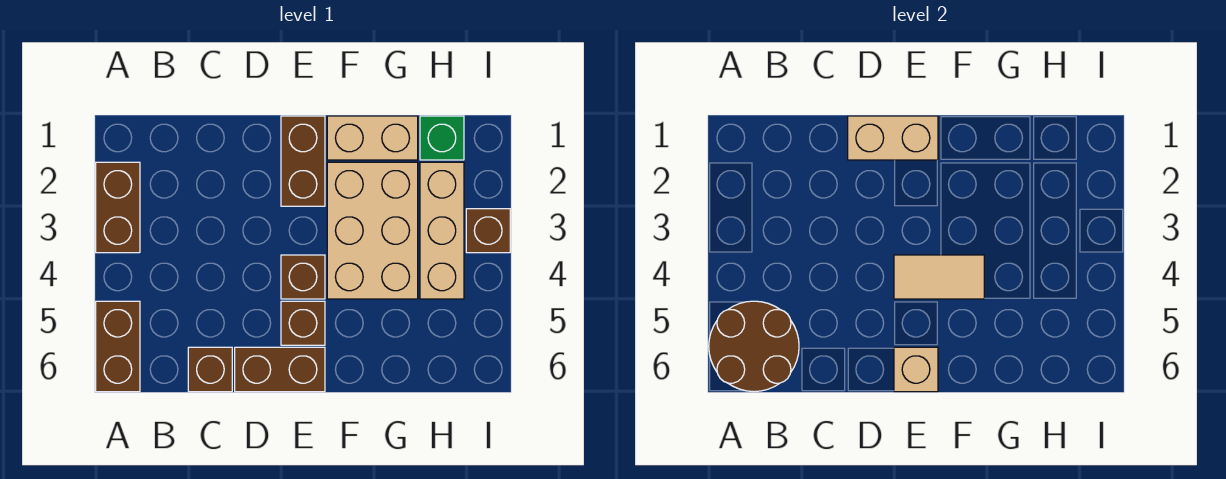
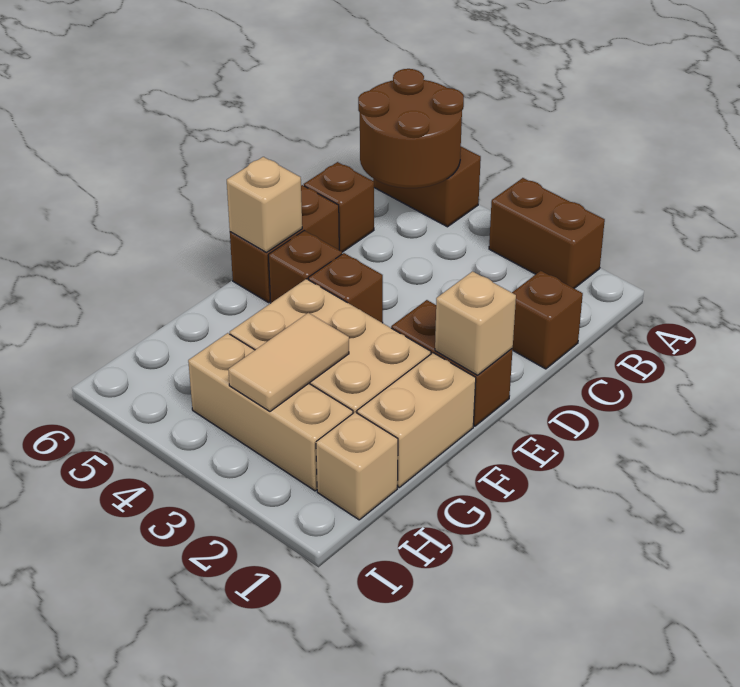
tan 1x2 brick [848,116,938,160] -> tan 1x1 brick [435,271,516,375]
tan 1x2 tile [894,255,984,299] -> tan 1x2 tile moved to [228,313,349,411]
green 1x1 brick [420,116,464,160] -> tan 1x1 brick [316,412,398,520]
brown 1x1 brick [466,209,510,253] -> brown 1x1 brick moved to [512,271,583,369]

